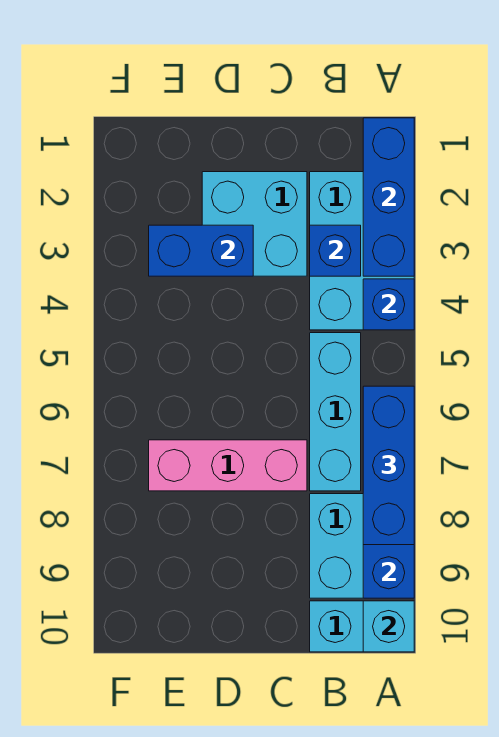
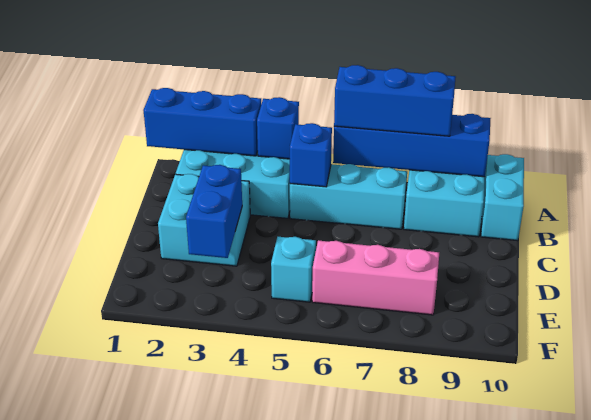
cyan 1x1 brick [363,601,414,652] -> cyan 1x1 brick moved to [271,237,316,302]
blue 1x1 brick [310,225,361,276] -> blue 1x1 brick moved to [290,123,332,187]
pink 1x3 brick [149,440,307,491] -> pink 1x3 brick turned to [312,240,439,315]

